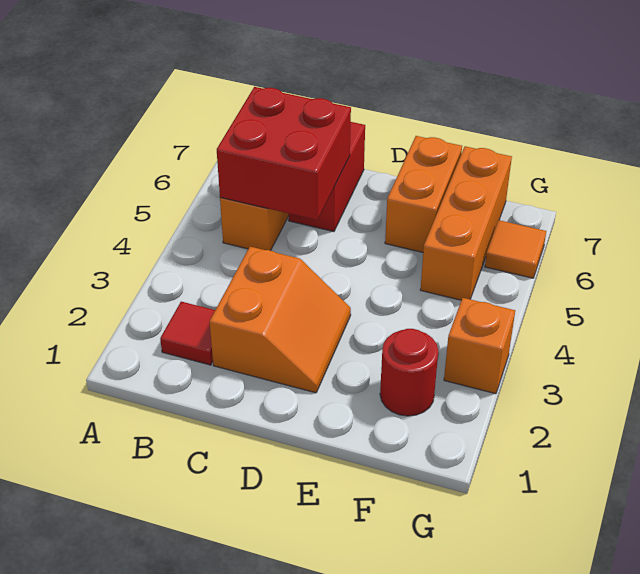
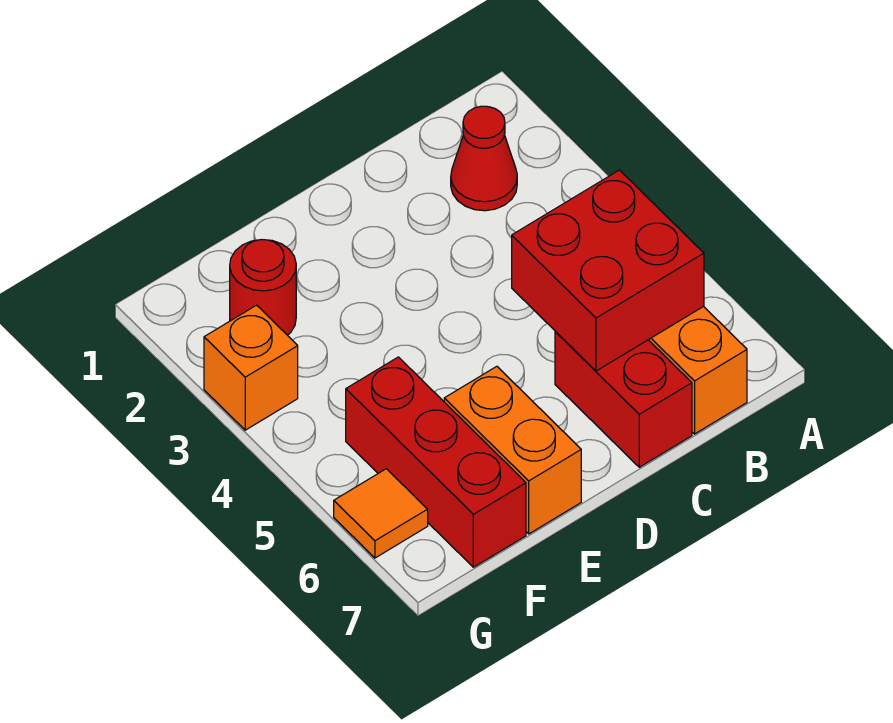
red 1x1 tile [160,302,215,365] -> red 1x1 cone [451,106,517,211]
orange 2x2 slope [210,247,351,393] -> none
orange 1x3 brick [420,146,512,300] -> red 1x3 brick [346,357,526,567]

